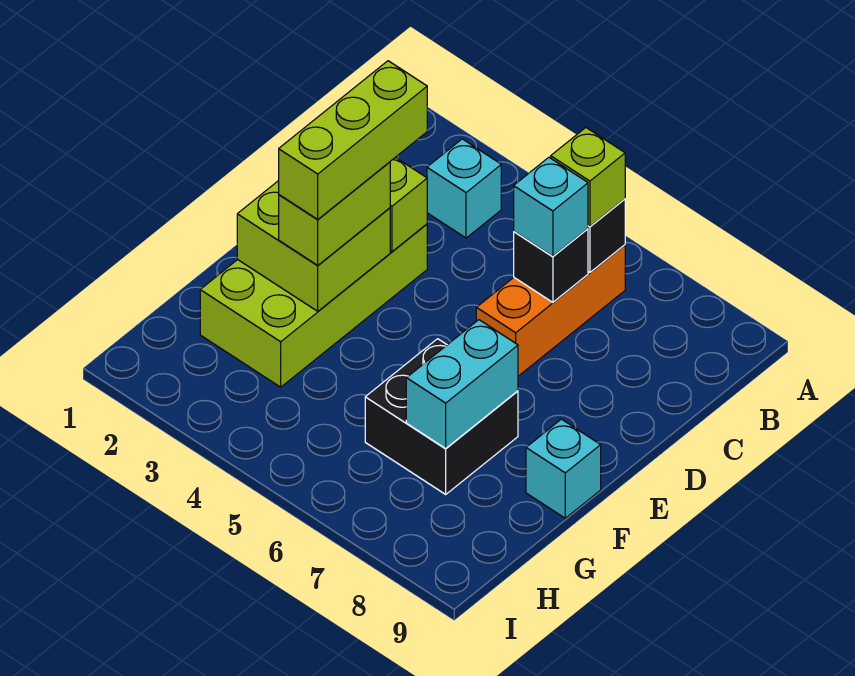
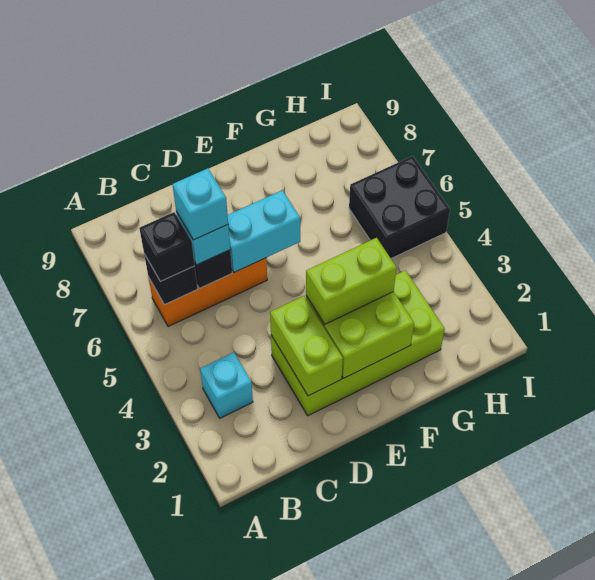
lime 1x1 brick [551,128,625,227] -> black 1x1 brick [139,212,195,282]
lime 1x3 brick [279,61,427,219] -> none
black 2x2 brick [365,339,518,494] -> black 2x2 brick moved to [349,156,450,259]
cyan 1x2 brick [406,320,518,448] -> cyan 1x2 brick moved to [228,190,300,272]
cyan 1x1 brick [526,419,601,518] -> cyan 1x1 brick moved to [172,168,228,240]

